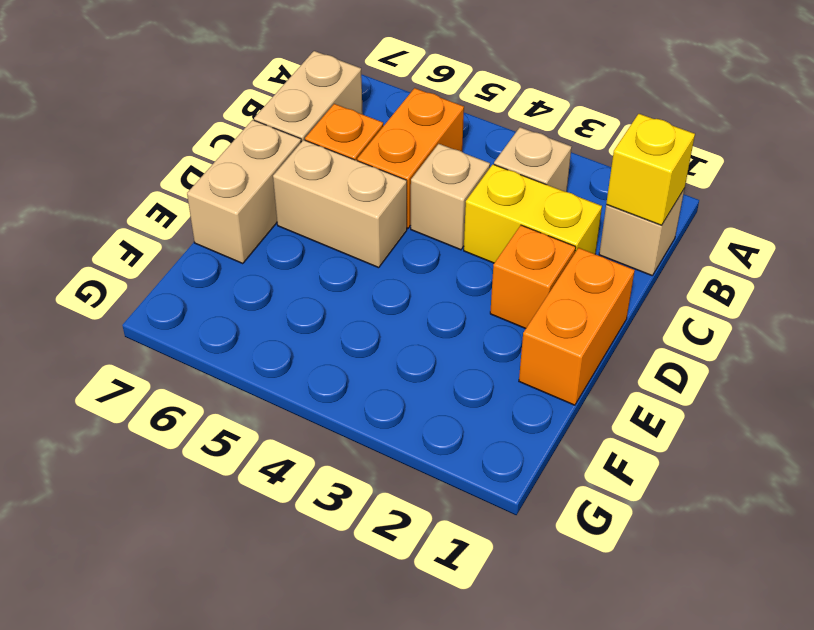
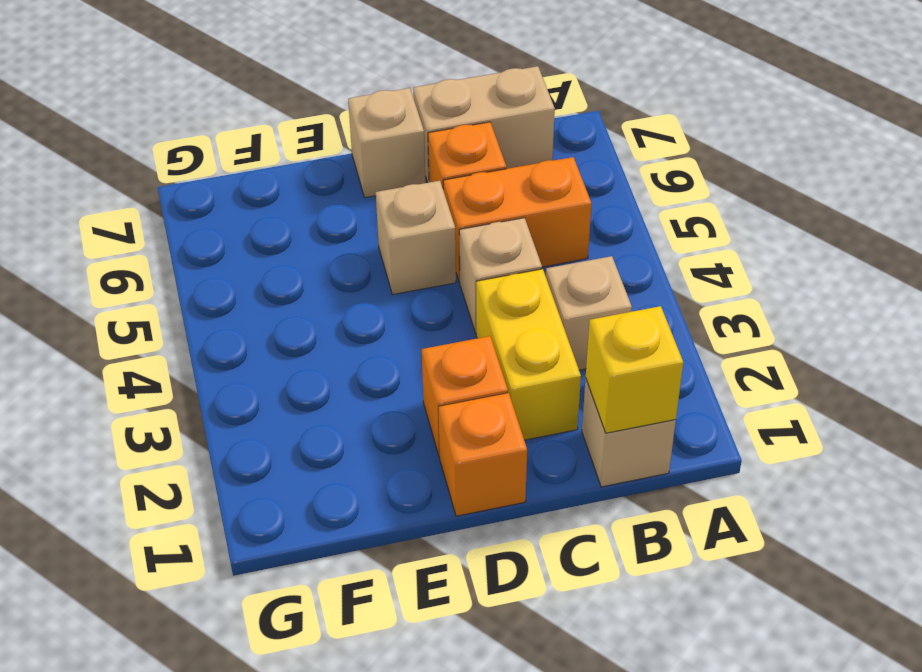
orange 1x2 brick [519,248,635,405] -> orange 1x1 brick [439,393,527,516]
tan 1x2 brick [273,140,407,268] -> tan 1x1 brick [376,181,456,295]
tan 1x2 brick [187,120,301,264] -> tan 1x1 brick [348,88,426,198]

